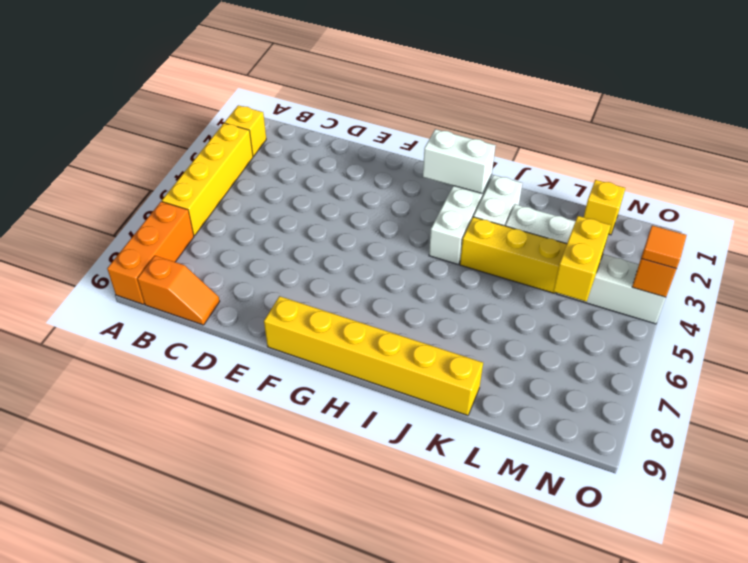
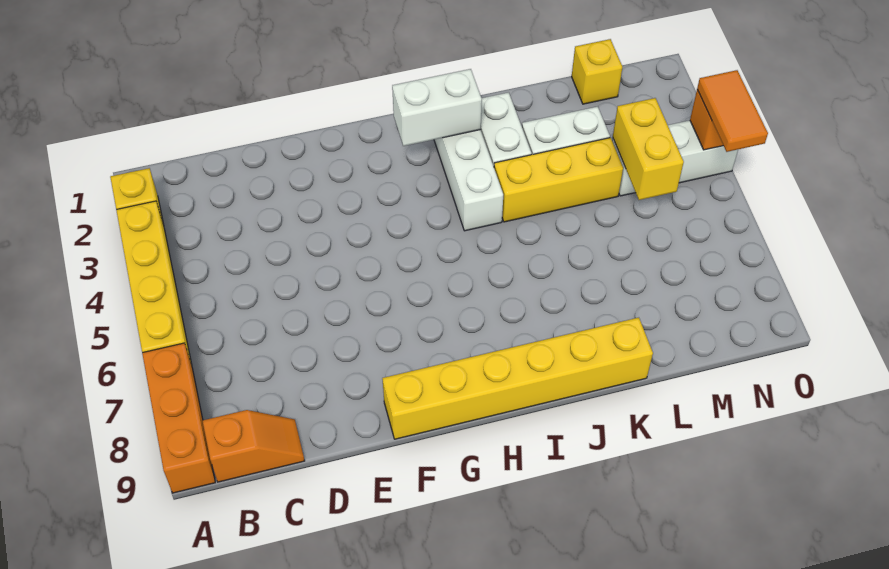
orange 1x1 tile [641,225,687,269] -> orange 1x2 tile [697,70,768,152]

